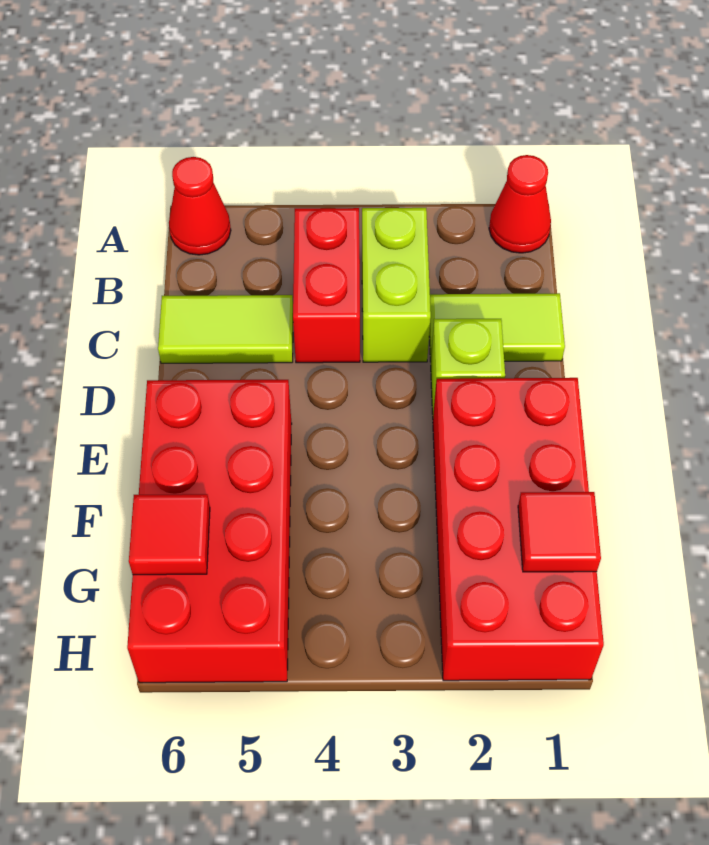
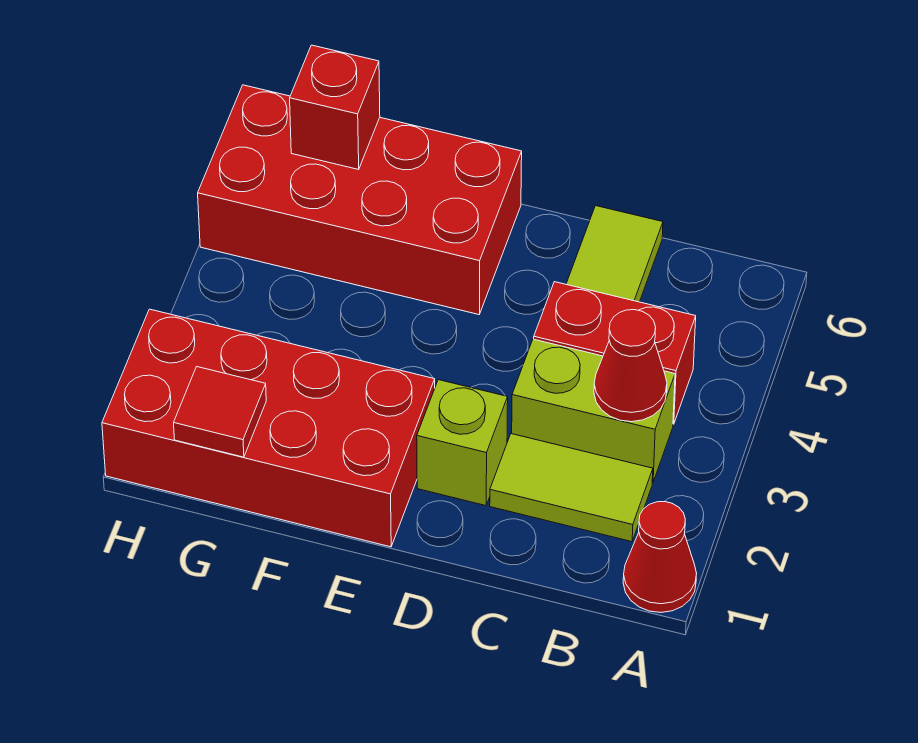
red 1x1 cone [169,157,231,255] -> red 1x1 cone moved to [594,310,667,422]
lime 1x2 tile [429,293,565,361] -> lime 1x2 tile turned to [490,434,653,542]
red 1x1 tile [129,494,210,575] -> red 1x1 brick [290,45,380,169]

